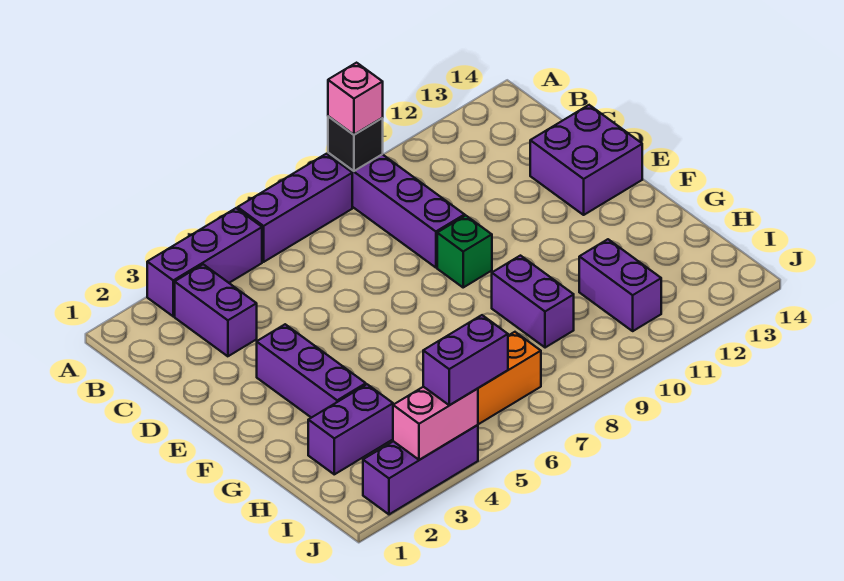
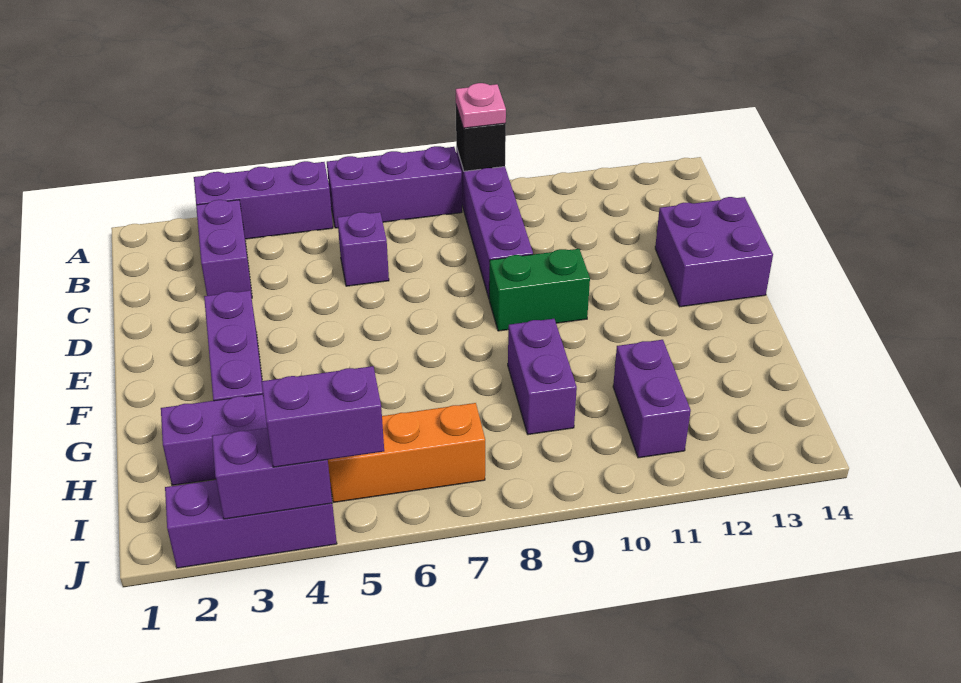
pink 1x1 brick [328,63,383,135] -> pink 1x1 plate [456,83,506,128]
none -> purple 1x1 brick [337,212,389,286]
green 1x1 brick [437,216,492,287] -> green 1x2 brick [489,249,590,331]
pink 1x2 brick [393,387,478,460] -> purple 1x2 brick [212,428,332,519]

